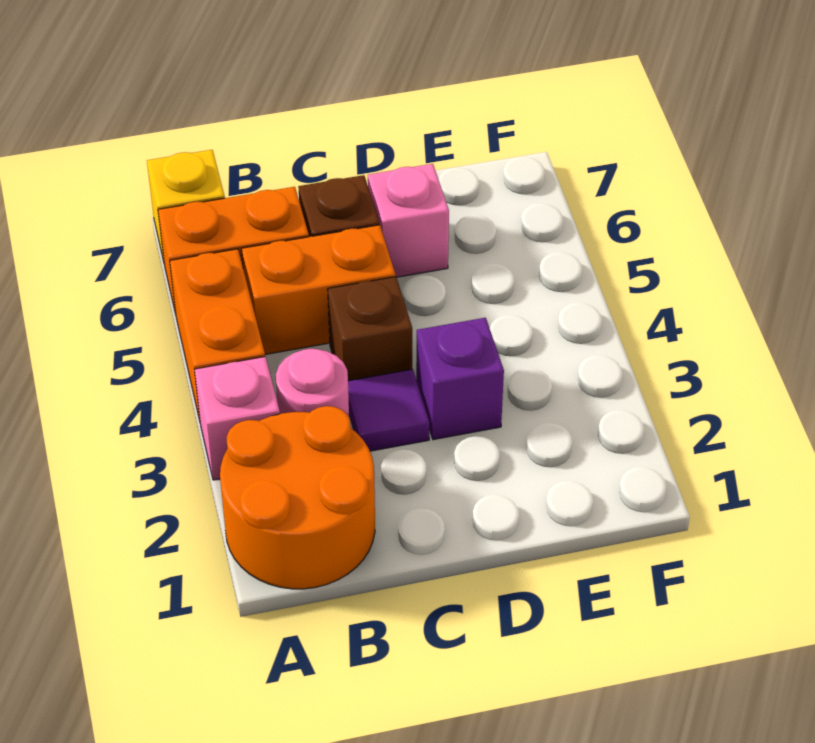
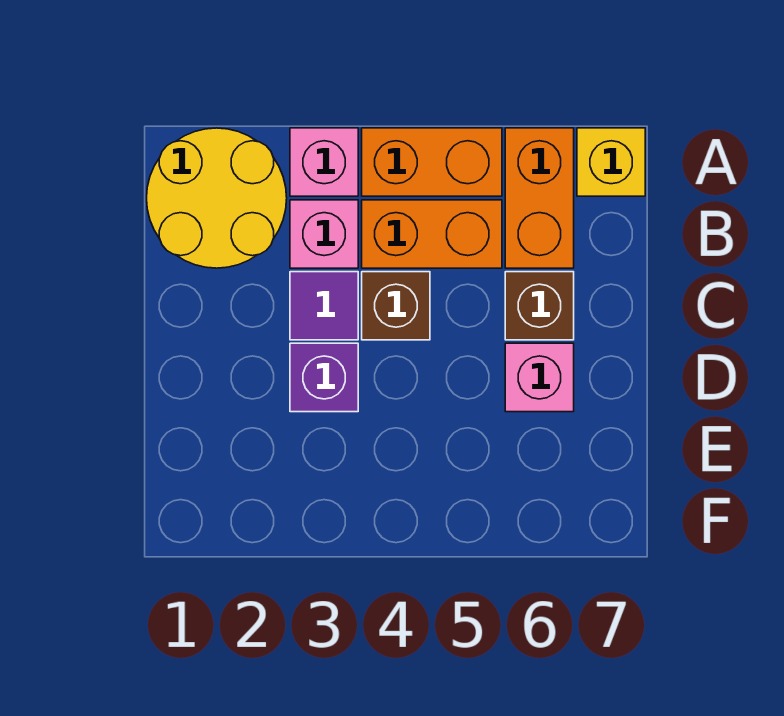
orange 2x2 round brick [220,406,375,589] -> yellow 2x2 round brick [147,128,287,268]
pink 1x1 round brick [276,349,349,417] -> pink 1x1 brick [290,200,358,268]
orange 1x2 brick [242,225,395,354] -> orange 1x2 brick turned to [362,200,502,268]

